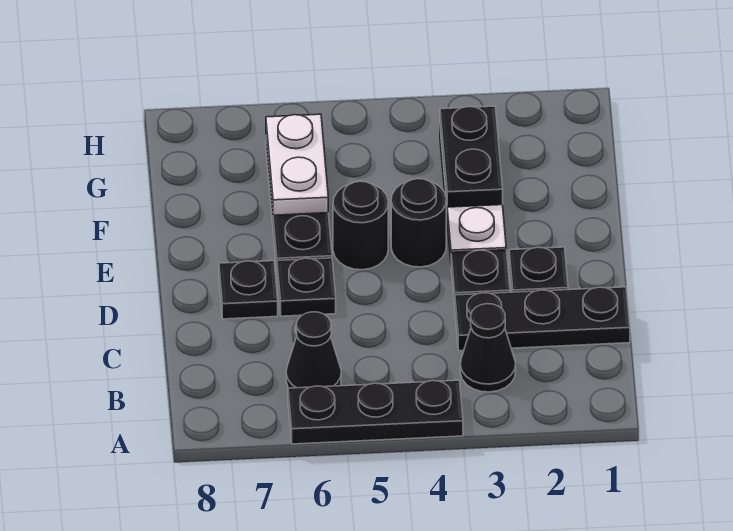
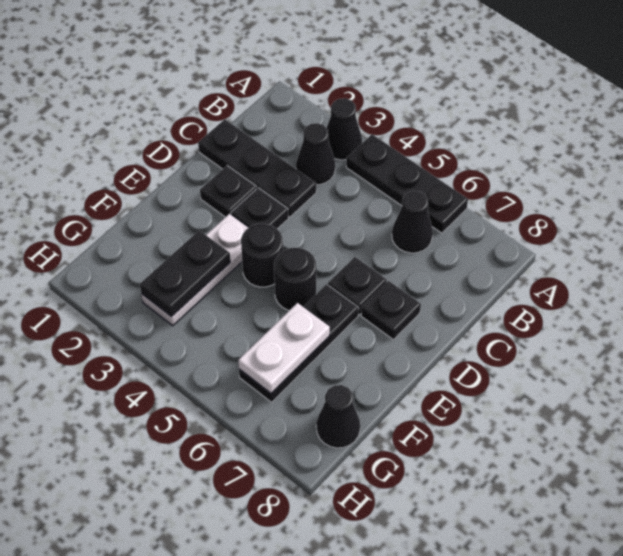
none -> black 1x1 cone [327,98,362,160]
none -> black 1x1 cone [316,385,360,448]

